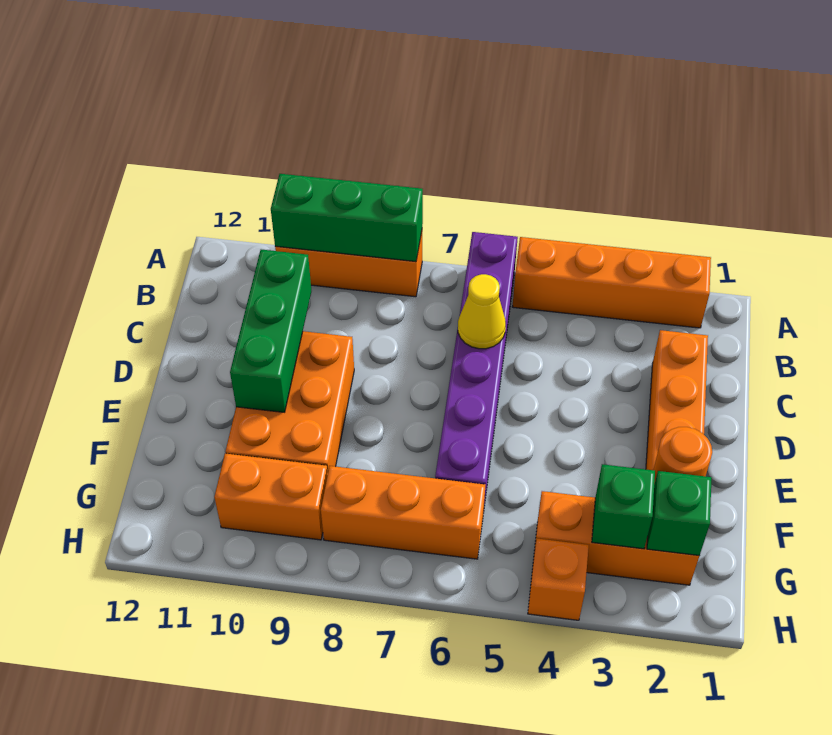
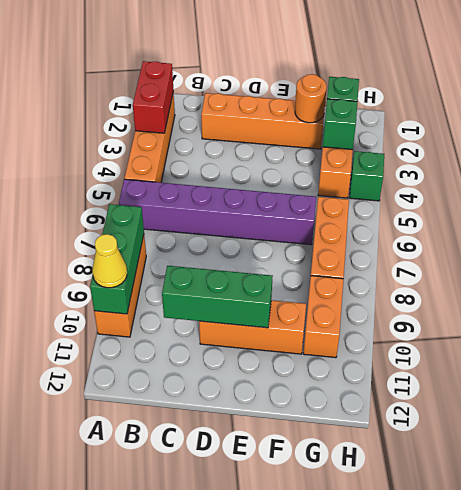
none -> red 1x2 brick [133,61,173,133]
yellow 1x1 cone [458,274,506,349] -> yellow 1x1 cone moved to [92,234,127,288]
orange 2x3 brick [226,331,354,473] -> orange 1x3 brick [199,300,306,354]
orange 1x1 brick [528,539,589,620] -> green 1x1 brick [350,151,384,201]

